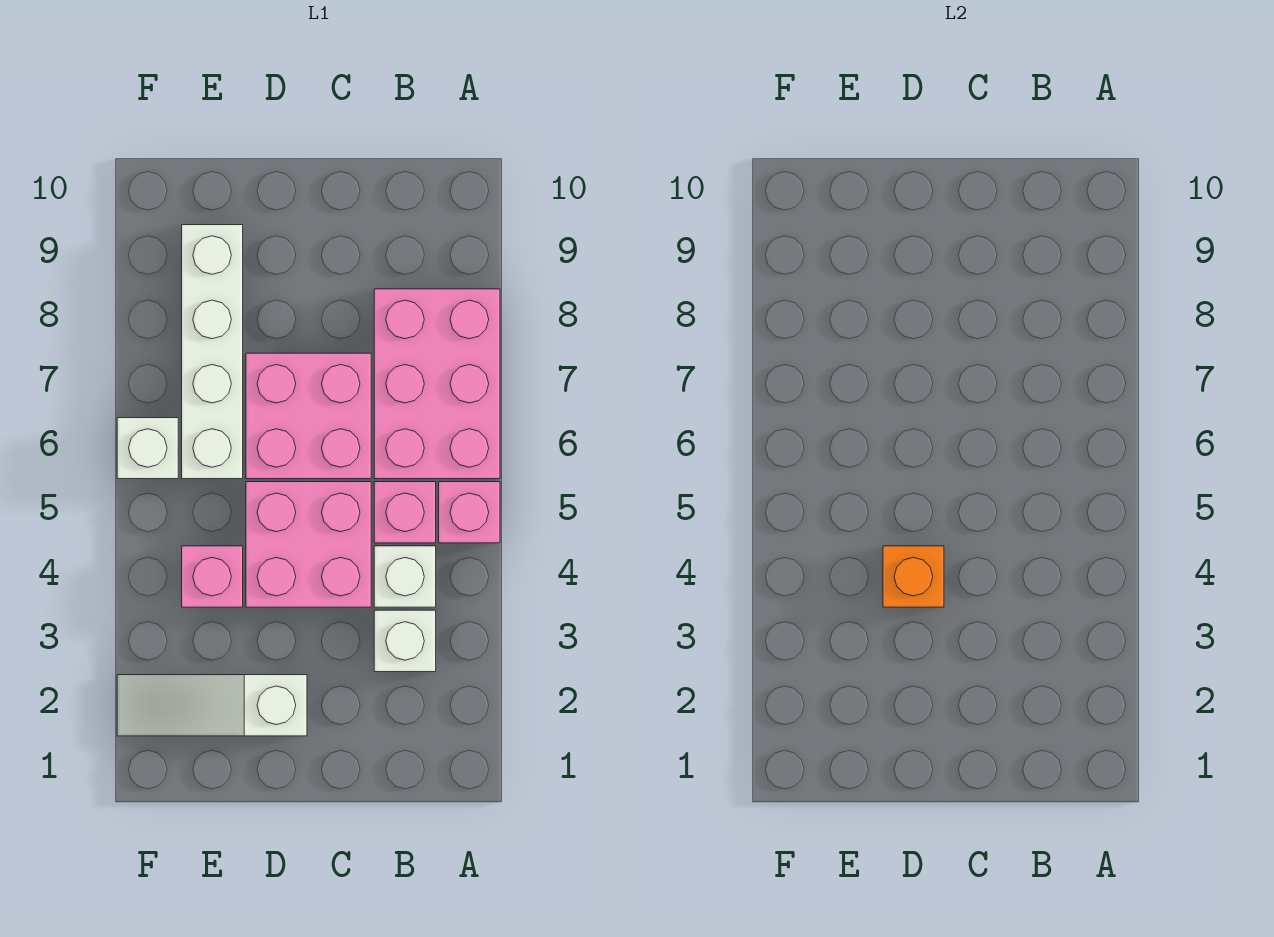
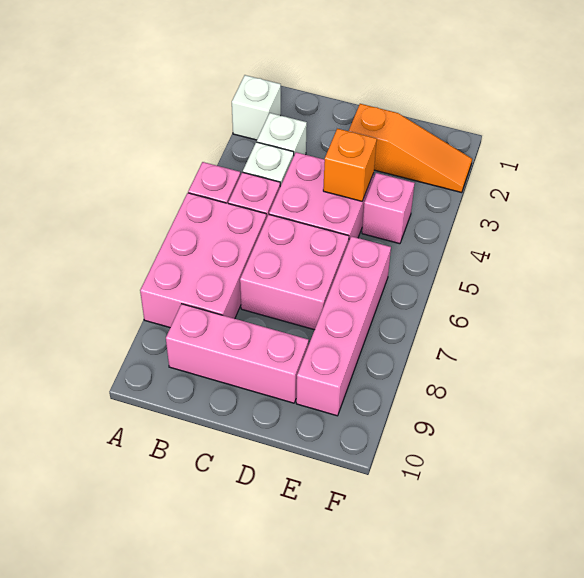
none -> pink 1x3 brick [166,304,309,403]
white 1x3 slope [117,675,307,736] -> orange 1x3 slope [349,104,472,193]
white 1x4 brick [182,225,243,479] -> pink 1x4 brick [296,236,391,416]
white 1x1 brick [117,418,178,479] -> white 1x1 brick moved to [232,75,281,140]

